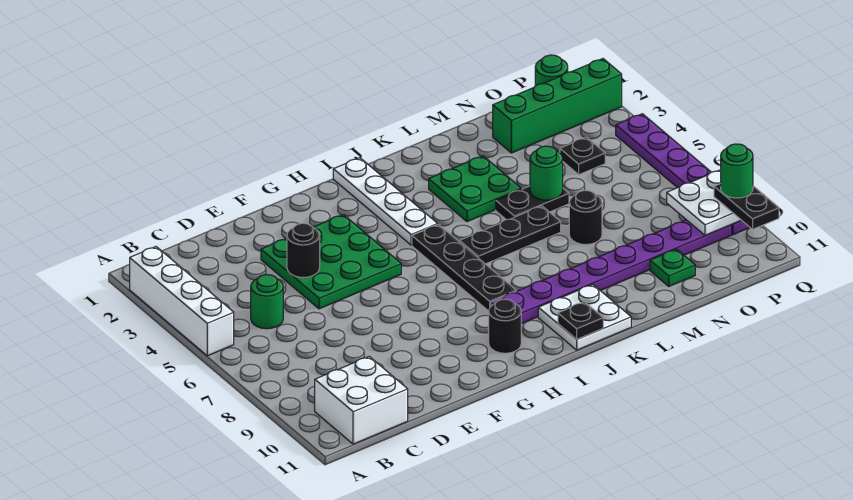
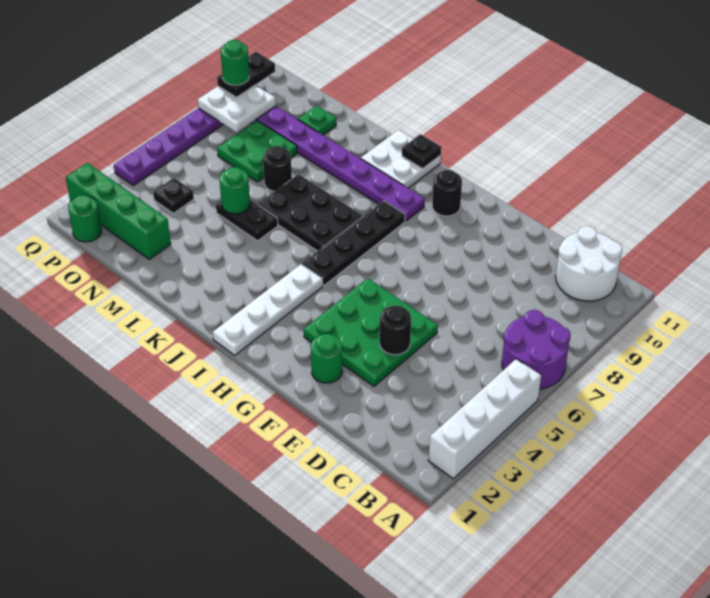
none -> purple 2x2 round brick [502,310,571,389]
white 2x2 brick [315,356,408,444] -> white 2x2 round brick [556,226,622,301]
green 1x1 round brick [251,275,283,329] -> green 1x1 round brick moved to [311,334,342,383]
black 1x3 plate [460,206,561,264] -> black 2x3 plate [258,174,363,251]
green 2x2 plate [429,156,521,222] -> green 2x2 plate moved to [217,121,297,182]

